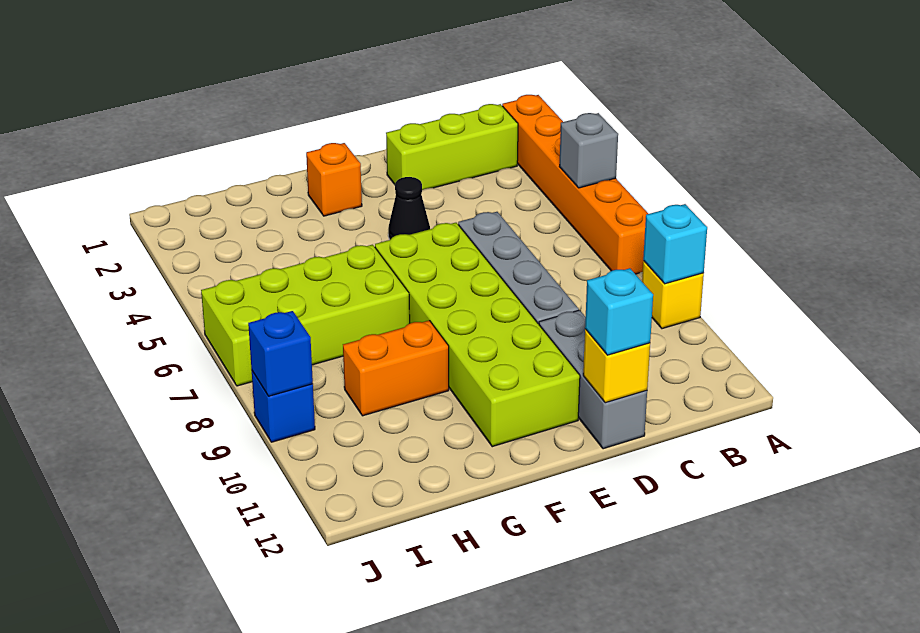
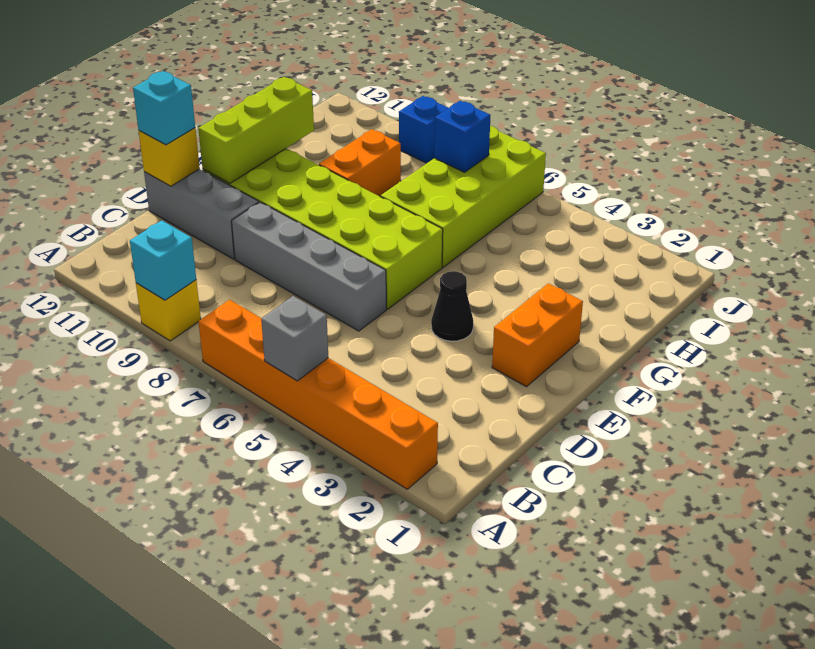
lime 1x3 brick [386,104,518,190] -> lime 1x3 brick moved to [198,77,314,183]
orange 1x1 brick [306,143,362,216] -> orange 1x2 brick [492,283,583,387]
blue 1x1 brick [248,311,313,396] -> blue 1x1 brick moved to [434,101,490,172]

